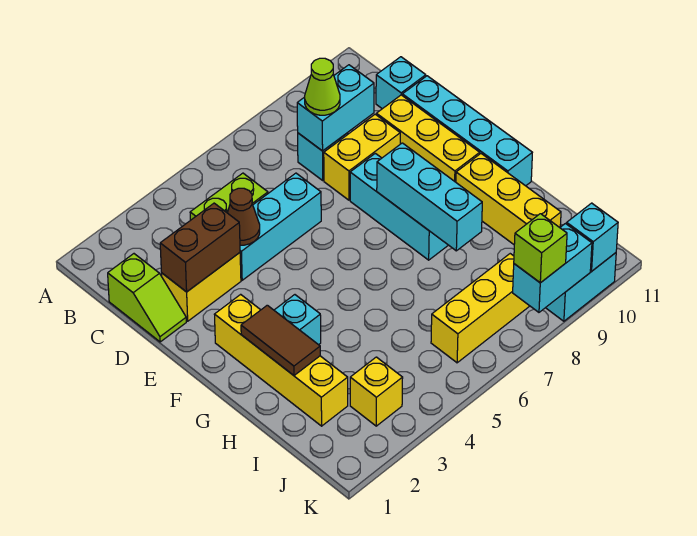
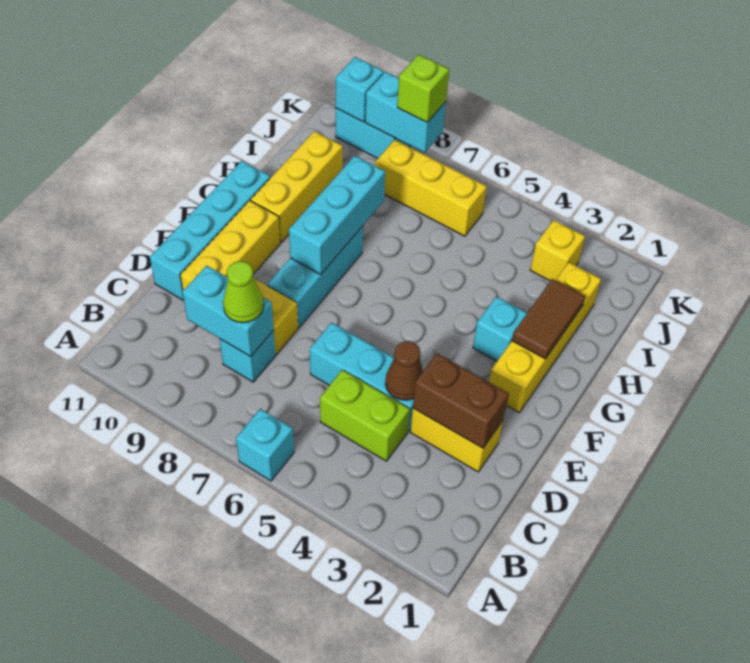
lime 1x2 slope [108,254,186,342] -> none
cyan 1x1 brick [376,57,426,109] -> cyan 1x1 brick moved to [236,409,294,481]

